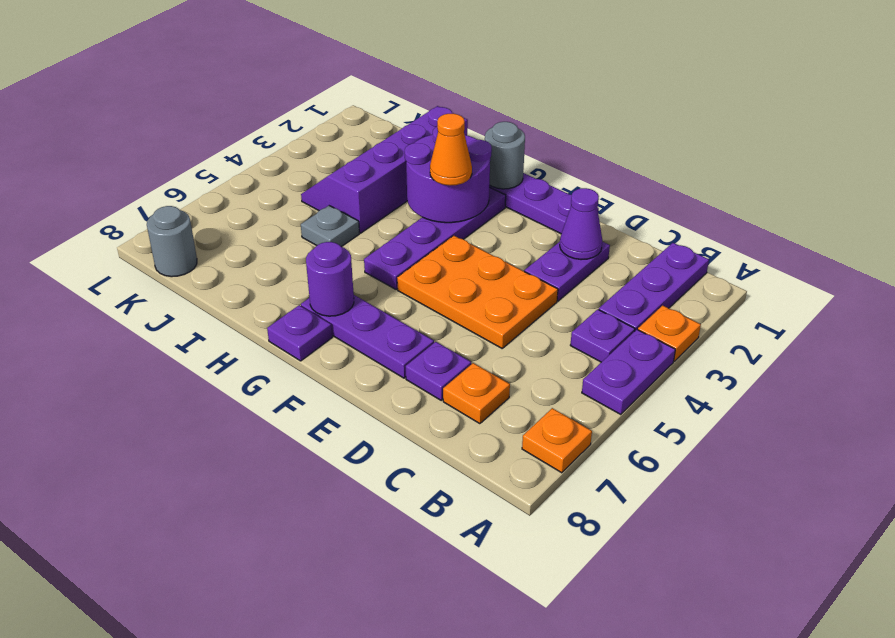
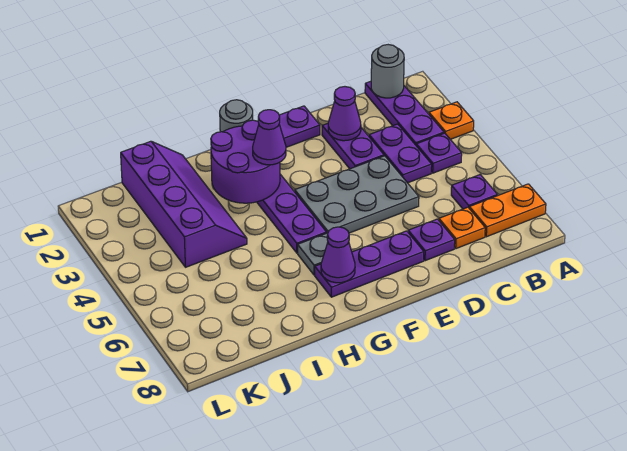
purple 1x2 plate [582,330,675,414] -> purple 1x2 plate moved to [369,124,432,183]
orange 1x1 plate [522,408,592,473] -> orange 1x2 plate [469,184,546,237]
orange 2x3 plate [397,236,558,348] -> grey 2x3 plate [295,156,419,233]
orange 1x1 cone [430,114,472,186] -> purple 1x1 cone [253,110,286,165]
purple 1x1 round brick [306,242,354,316] -> purple 1x1 cone [321,227,355,283]
purple 1x1 plate [267,305,332,361] -> purple 1x1 plate moved to [451,175,497,209]
purple 2x4 slope [301,106,468,233] -> purple 2x4 slope turned to [121,141,247,267]
grey 1x1 plate [301,206,359,247] -> grey 1x1 plate moved to [298,233,328,275]
grey 1x1 round brick [147,206,197,277] -> grey 1x1 round brick moved to [371,45,404,98]

